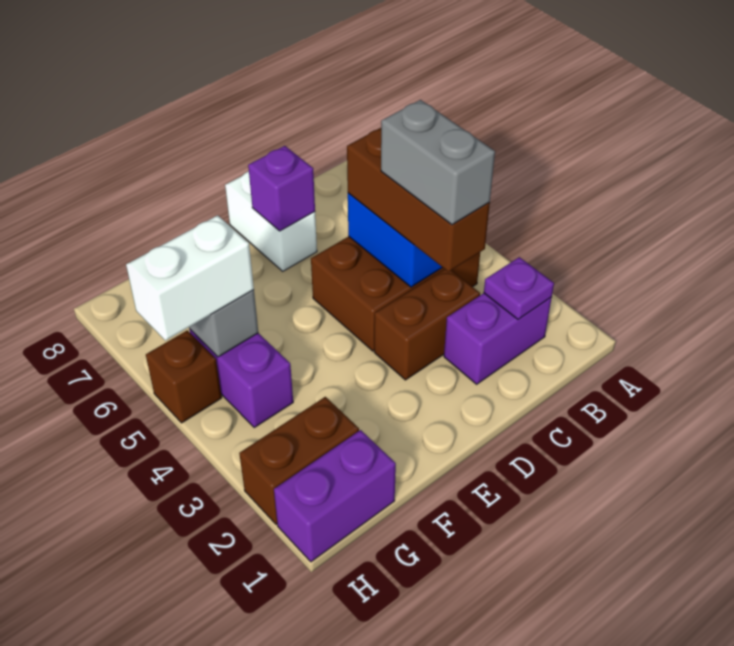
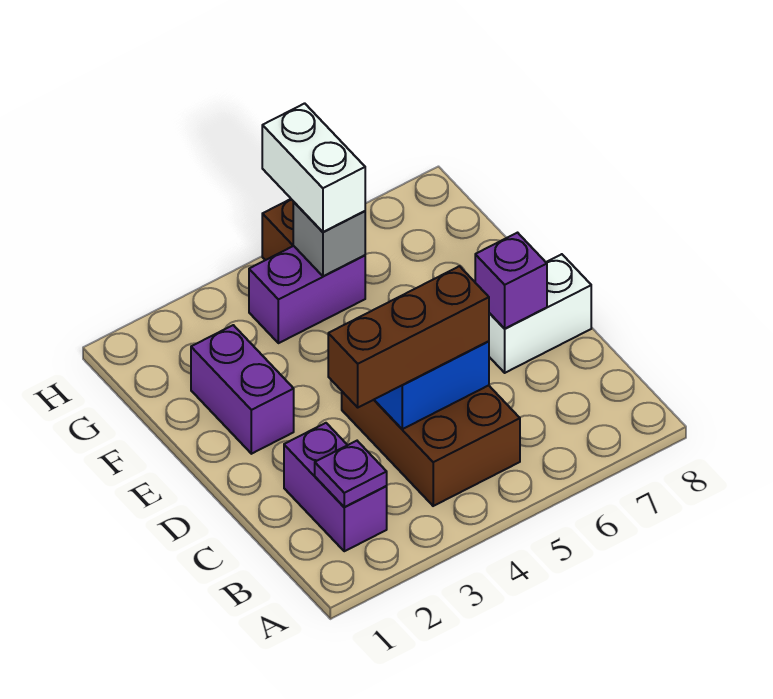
brown 1x2 brick [374,269,480,380] -> none
grey 1x2 brick [381,100,495,225] -> none
purple 1x2 brick [274,430,396,562] -> purple 1x2 brick moved to [191,325,294,454]
brown 1x2 brick [239,397,359,525] -> none

